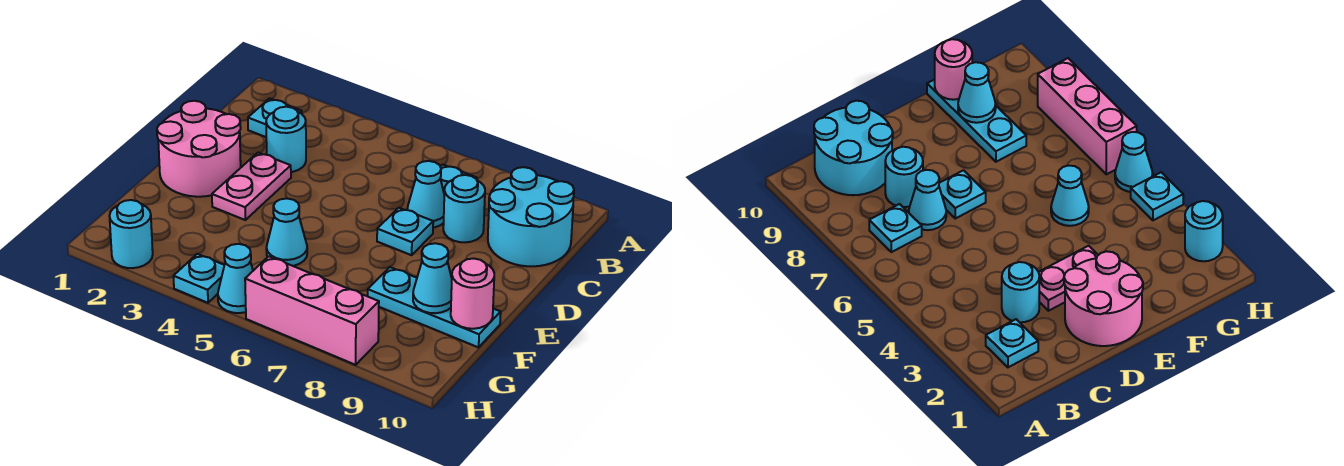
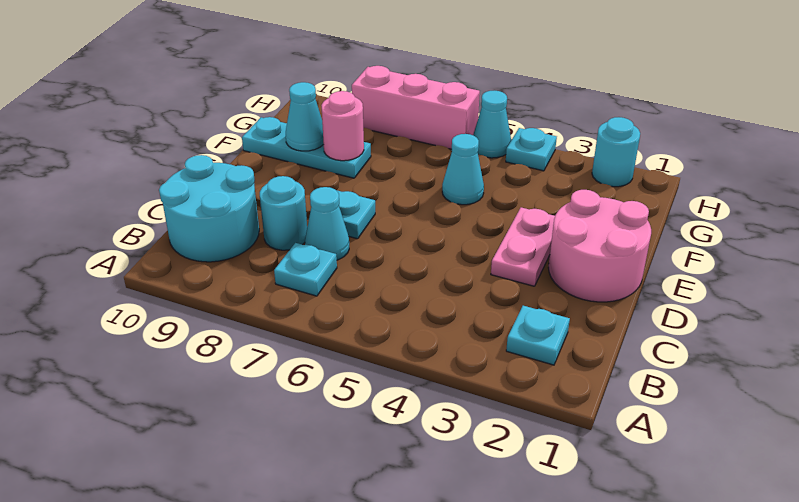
cyan 1x1 round brick [266,107,306,172] -> none
pink 1x1 round brick [451,258,494,329] -> pink 1x1 round brick moved to [321,91,364,161]

